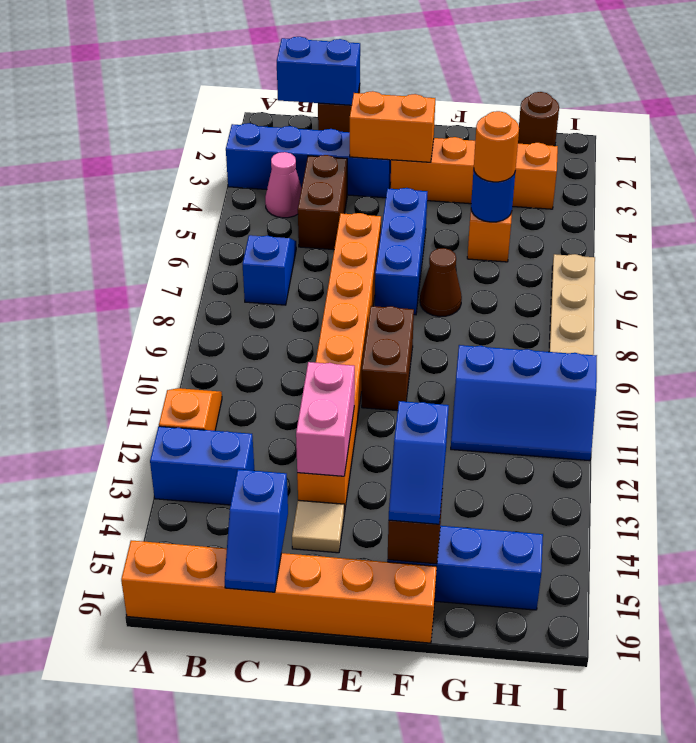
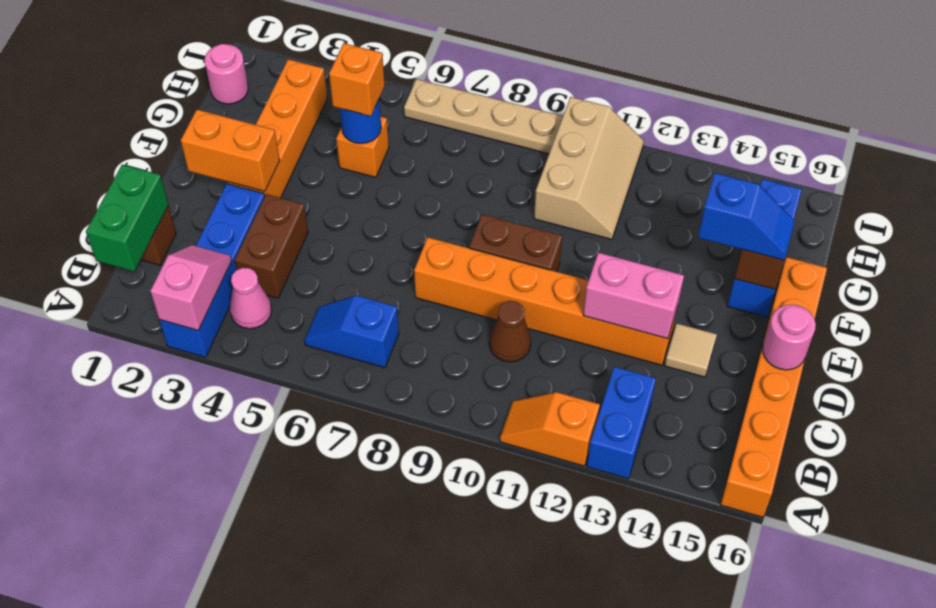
none -> pink 1x2 slope [150,245,232,330]
blue 1x2 brick [277,37,360,105] -> green 1x2 brick [86,164,168,271]
brown 1x2 brick [298,155,347,250] -> brown 1x2 brick turned to [235,194,308,298]
blue 1x2 slope [225,469,288,592] -> none
orange 1x2 brick [350,91,435,162] -> orange 1x2 brick turned to [181,110,280,191]
orange 1x8 brick [297,213,381,514] -> orange 1x6 brick [414,237,677,365]
none -> pink 1x1 round brick [763,305,816,370]
blue 1x3 brick [375,188,427,315] -> none
brown 1x1 cone [420,248,462,317] -> brown 1x1 cone moved to [489,301,531,362]
orange 1x1 round brick [474,111,519,182] -> orange 1x1 brick [329,43,385,116]
blue 2x3 slope [451,345,597,461] -> tan 2x3 slope [534,97,644,239]
brown 1x1 round brick [518,92,559,146] -> pink 1x1 round brick [205,44,248,104]

